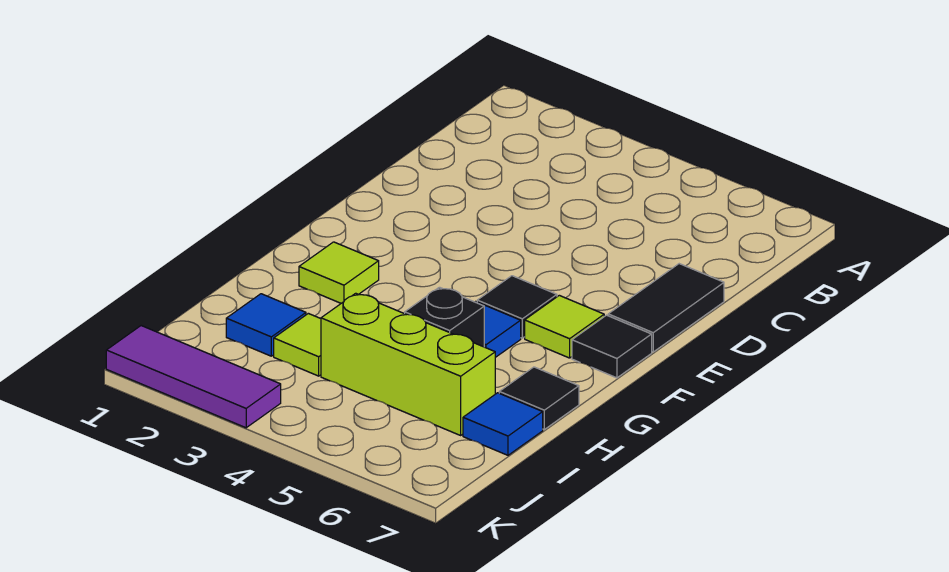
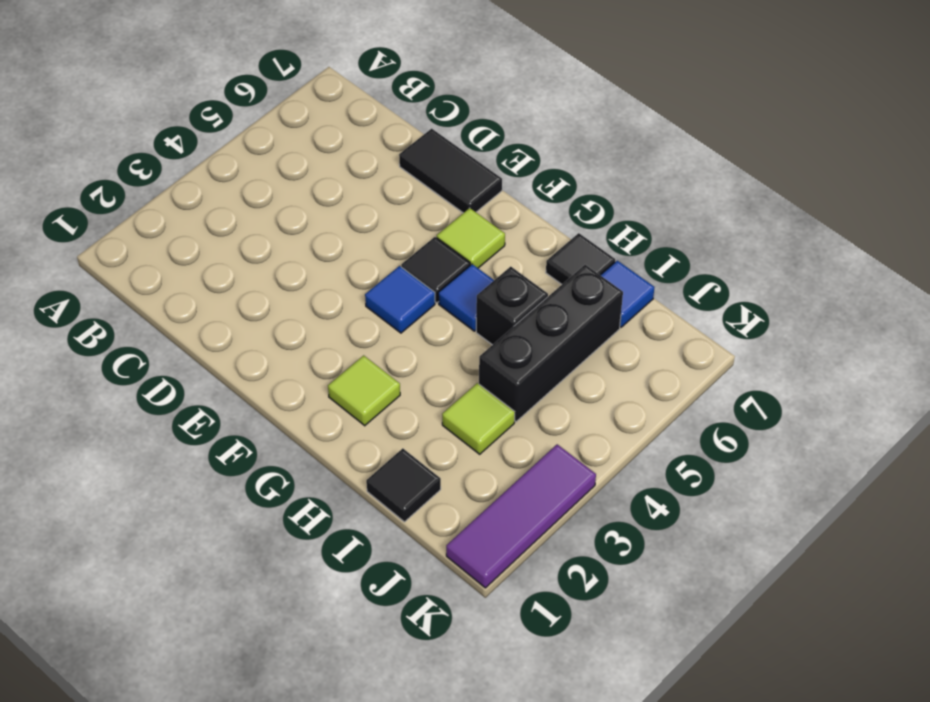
black 1x1 tile [572,315,652,378] -> black 1x1 tile moved to [366,448,441,522]
blue 1x1 tile [226,294,306,356] -> blue 1x1 tile moved to [365,266,435,333]
lime 1x3 brick [321,293,495,435] -> black 1x3 brick [479,265,623,422]

